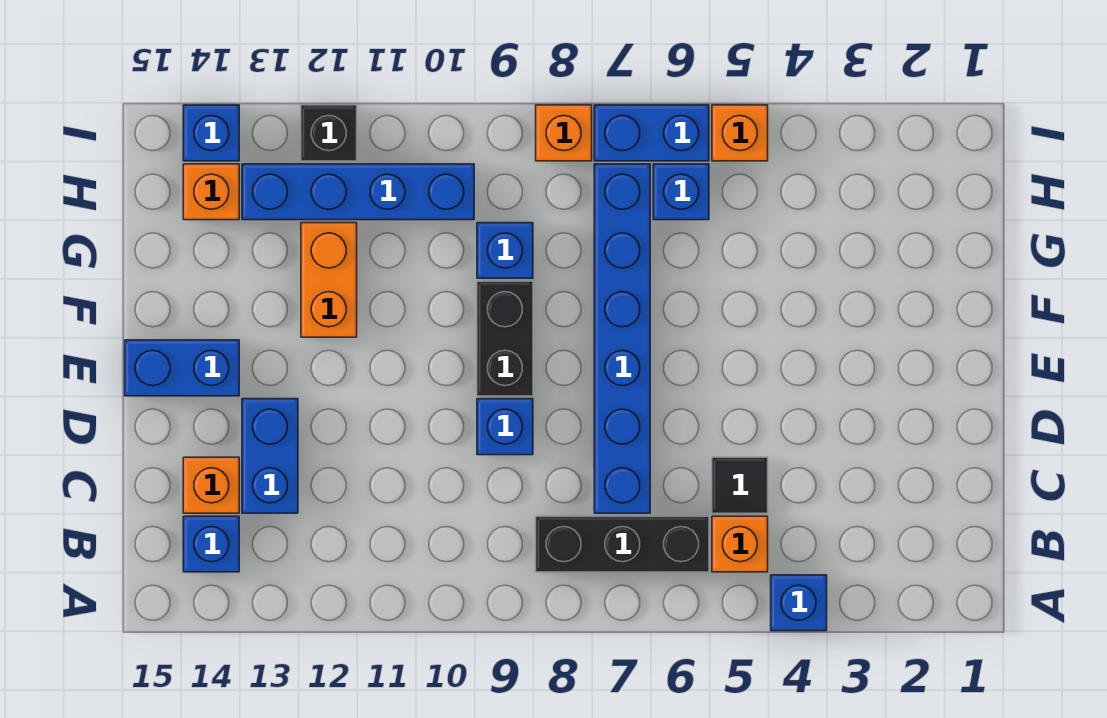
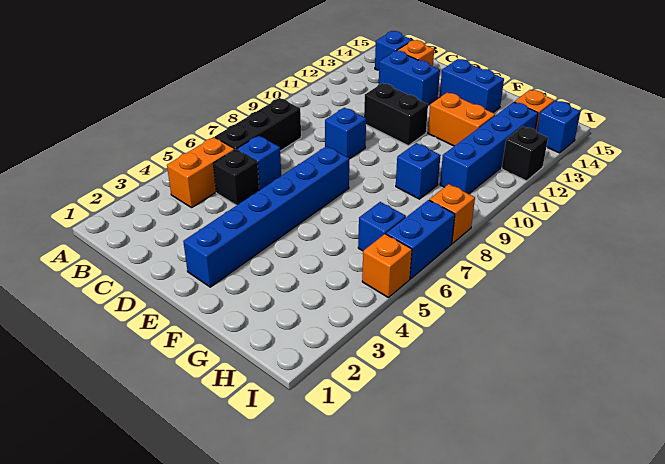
blue 1x1 brick [771,575,827,631] -> blue 1x1 brick moved to [237,136,281,190]
orange 1x1 brick [712,516,768,572] -> orange 1x2 brick [167,137,235,208]
black 1x1 tile [712,457,768,513] -> black 1x1 brick [213,149,259,205]
blue 1x6 brick [594,164,650,513] -> blue 1x6 brick turned to [183,146,349,287]
black 1x2 brick [477,281,533,396] -> black 1x2 brick moved to [364,83,428,146]
blue 1x2 brick [125,340,239,396] -> blue 1x2 brick turned to [440,59,504,113]

